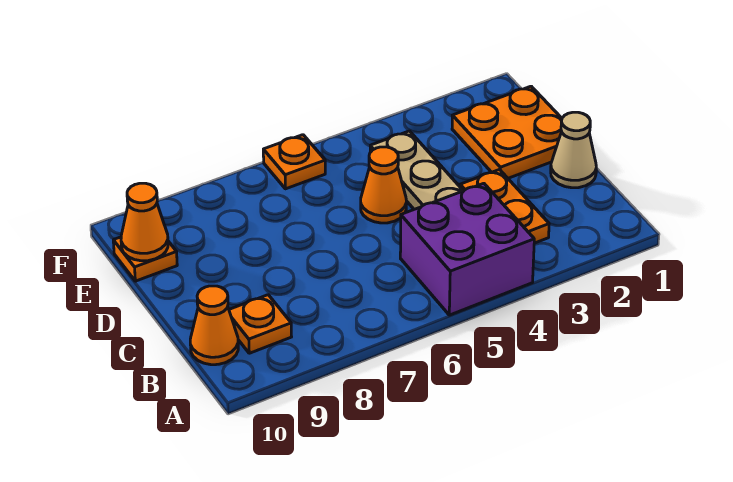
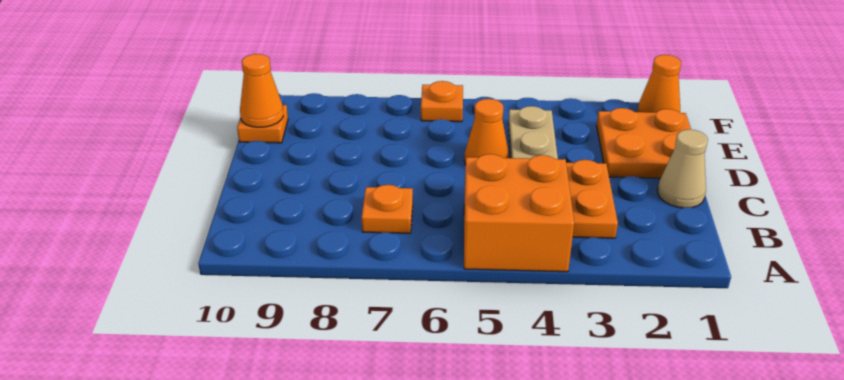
purple 2x2 brick [400,183,534,315] -> orange 2x2 brick [464,154,574,272]
orange 1x1 plate [229,295,292,353] -> orange 1x1 plate moved to [362,185,413,233]
orange 1x1 cone [190,286,238,365] -> orange 1x1 cone moved to [638,55,681,112]

